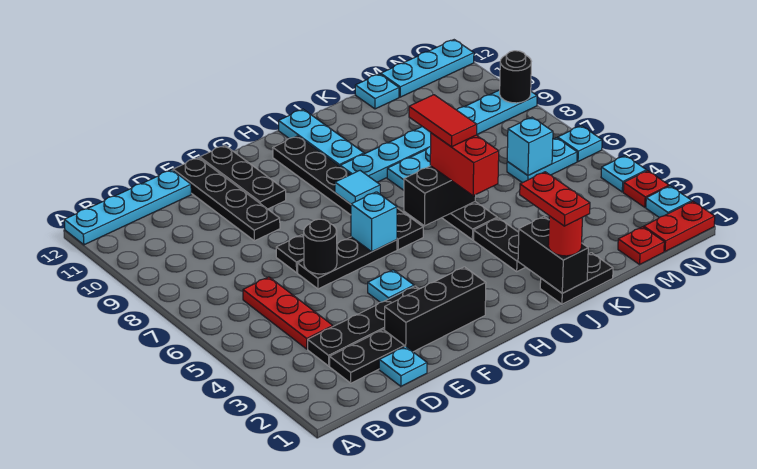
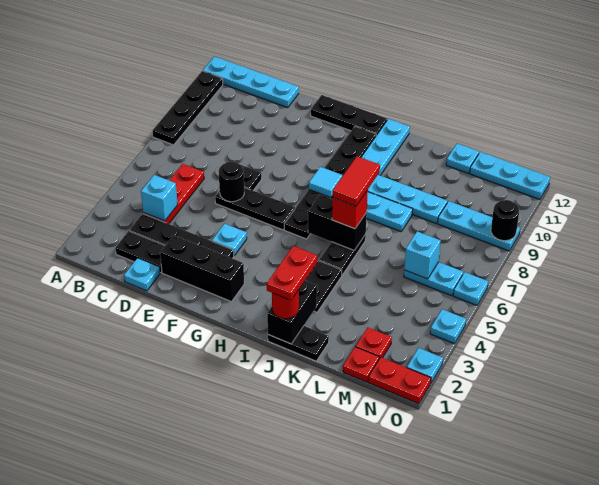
black 1x4 plate [173,158,280,241] -> black 1x4 plate moved to [153,71,223,145]
black 1x3 plate [200,145,286,209] -> black 1x3 plate turned to [311,95,387,135]
cyan 1x1 brick [351,192,397,252] -> cyan 1x1 brick moved to [141,175,178,221]
red 1x2 brick [430,133,499,196] -> red 1x1 brick [332,190,368,229]
red 1x1 plate [623,171,669,207] -> red 1x1 plate moved to [356,328,392,359]

